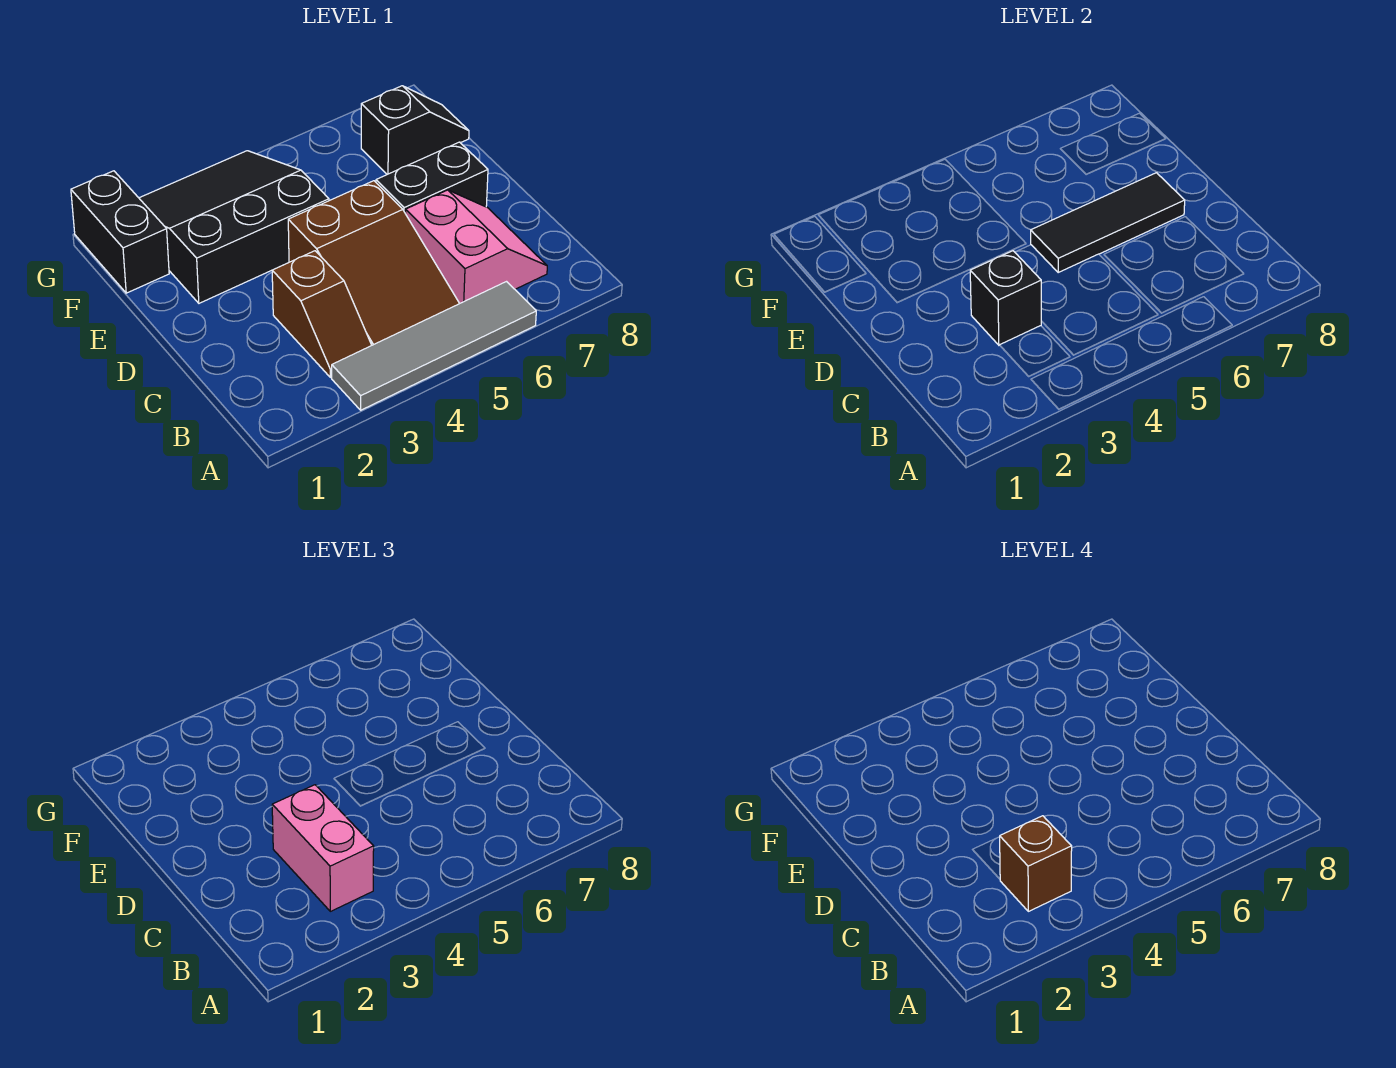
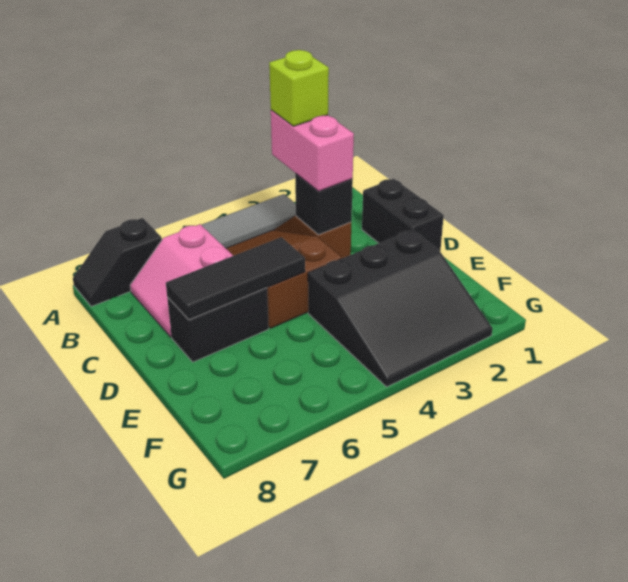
brown 1x1 brick [1000,816,1072,911] -> lime 1x1 brick [269,50,329,126]
black 1x2 brick [71,171,169,293] -> black 1x2 brick moved to [362,179,444,251]
black 1x2 slope [361,86,469,174] -> black 1x2 slope moved to [73,218,162,307]

